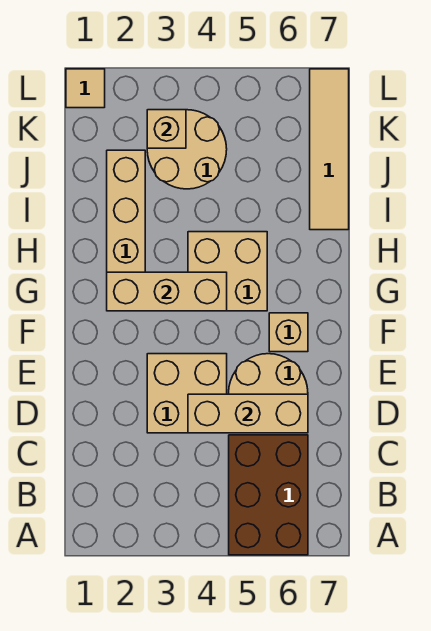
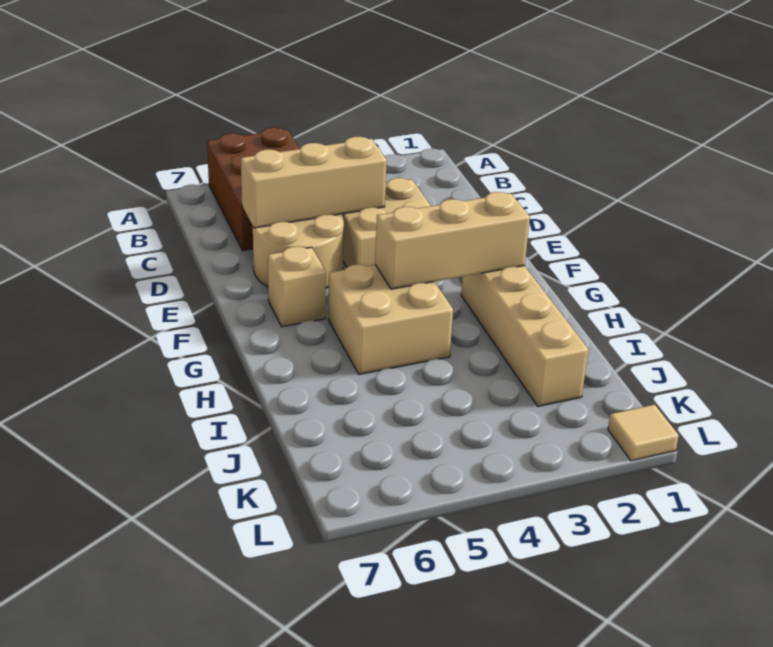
tan 1x4 tile [310,69,349,230] -> none
tan 2x2 round brick [147,110,227,189] -> none
tan 1x1 brick [147,110,186,148] -> none

